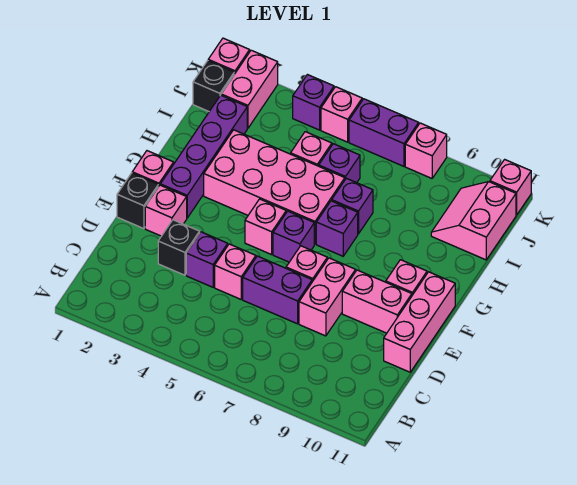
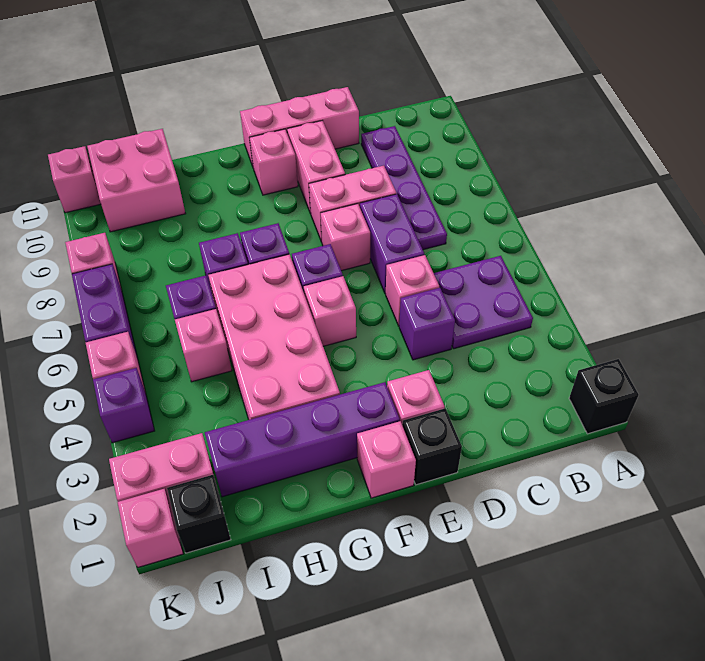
none -> purple 2x2 plate [434,256,533,349]
none -> purple 1x4 plate [361,126,447,250]
black 1x1 brick [158,220,200,275] -> black 1x1 brick moved to [569,359,639,434]
pink 2x2 slope [431,182,516,260] -> pink 2x2 brick [87,129,186,232]

